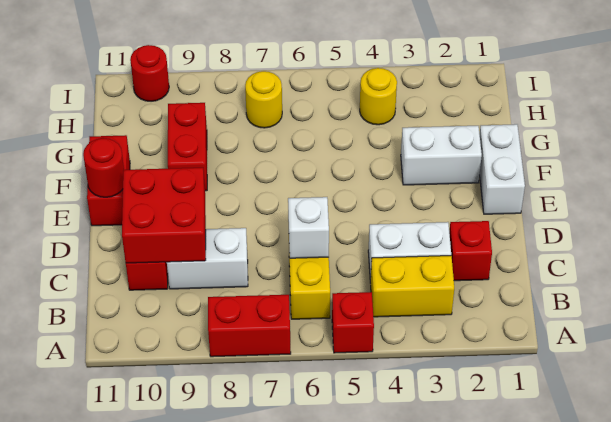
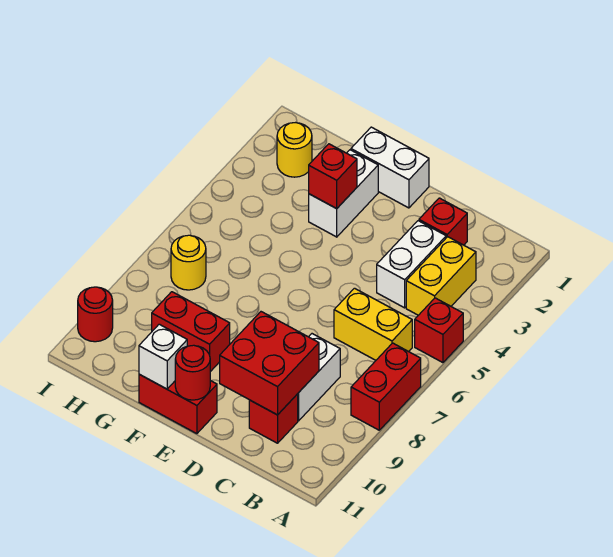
white 1x1 brick [288,197,329,258] -> white 1x1 brick moved to [139,324,187,389]
none -> red 1x1 brick [309,144,357,208]
yellow 1x1 round brick [360,68,397,125] -> yellow 1x1 round brick moved to [277,123,312,177]

